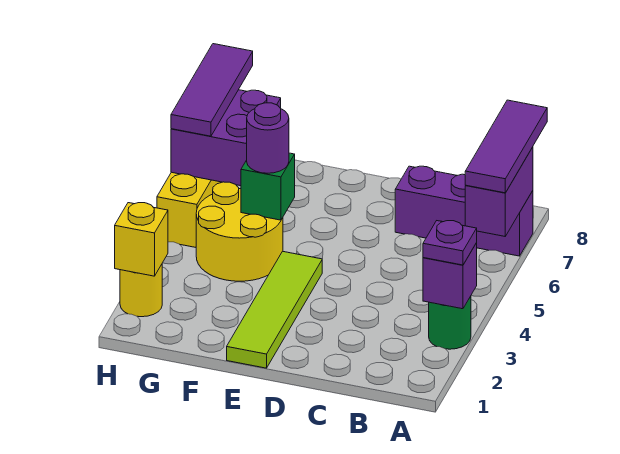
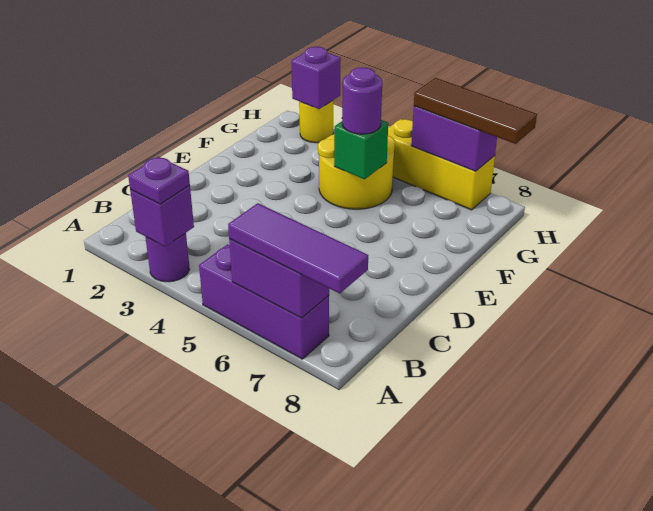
green 1x1 round brick [429,296,471,349] -> purple 1x1 round brick [145,233,189,282]
purple 1x3 brick [395,166,533,256] -> purple 1x3 brick turned to [199,244,329,359]
lime 1x4 tile [227,251,322,368] -> none
purple 2x2 brick [171,90,281,186] -> purple 1x2 brick [411,106,497,171]
yellow 1x1 brick [115,203,168,276] -> purple 1x1 brick [291,47,341,109]
purple 1x3 tile [171,44,253,136] -> brown 1x3 tile [414,78,537,144]

